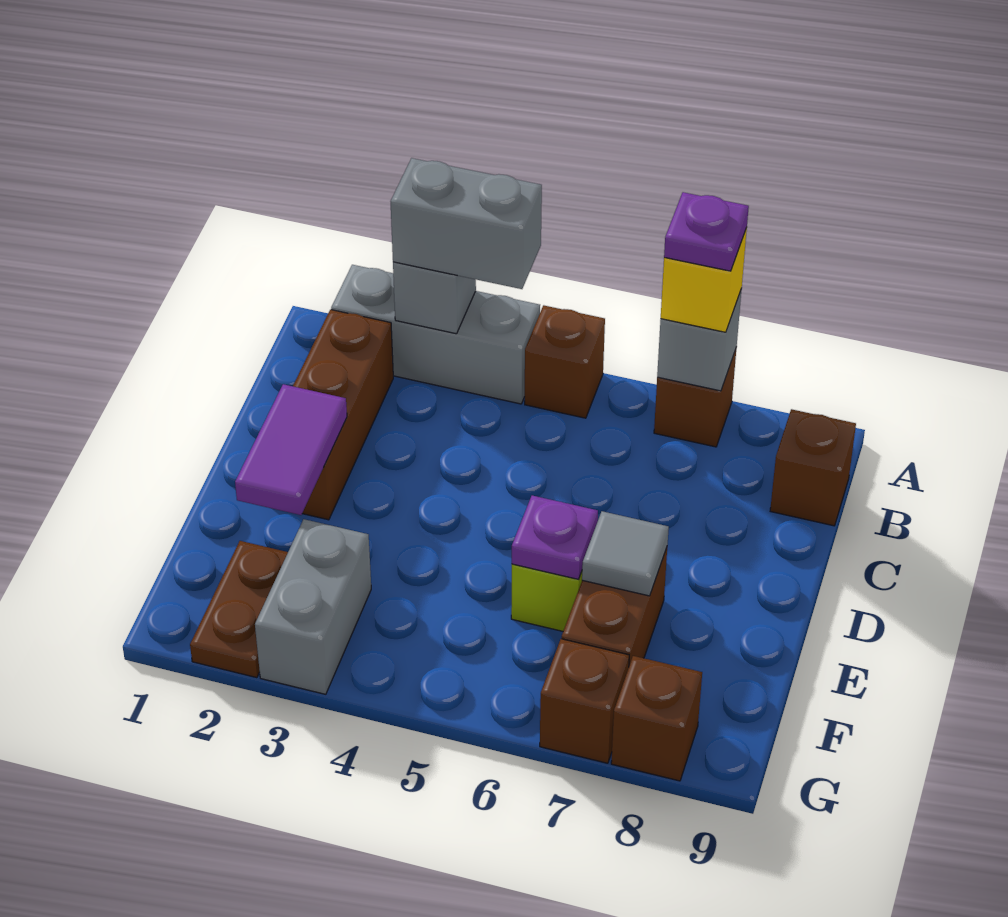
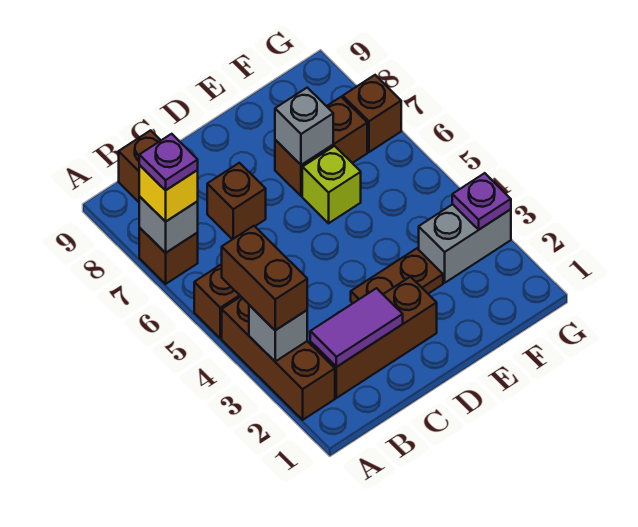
grey 1x3 brick [331,265,540,404] -> brown 1x3 brick [222,297,335,420]
grey 1x2 brick [391,158,542,289] -> brown 1x2 brick [222,226,307,330]
purple 1x2 tile [235,384,347,515] -> purple 1x2 tile moved to [310,288,403,367]
purple 1x1 plate [512,495,598,579] -> purple 1x1 plate moved to [452,173,511,229]
grey 1x1 tile [582,511,669,596] -> grey 1x1 brick [275,88,333,165]
brown 1x2 plate [190,541,288,678] -> brown 1x2 plate moved to [351,249,443,303]
brown 1x1 brick [611,656,702,781] -> brown 1x1 brick moved to [207,163,266,239]

